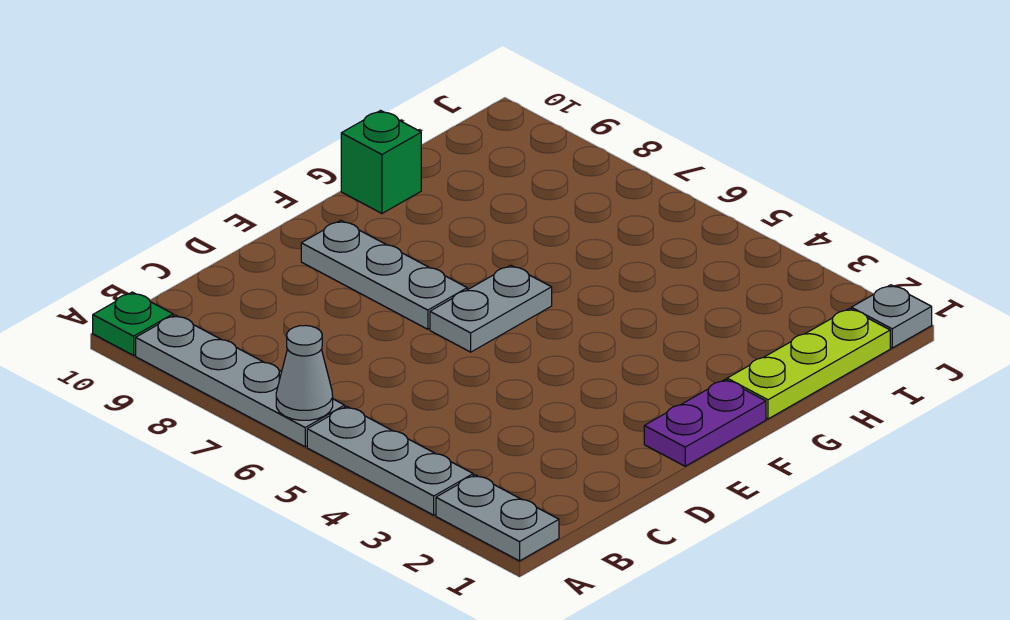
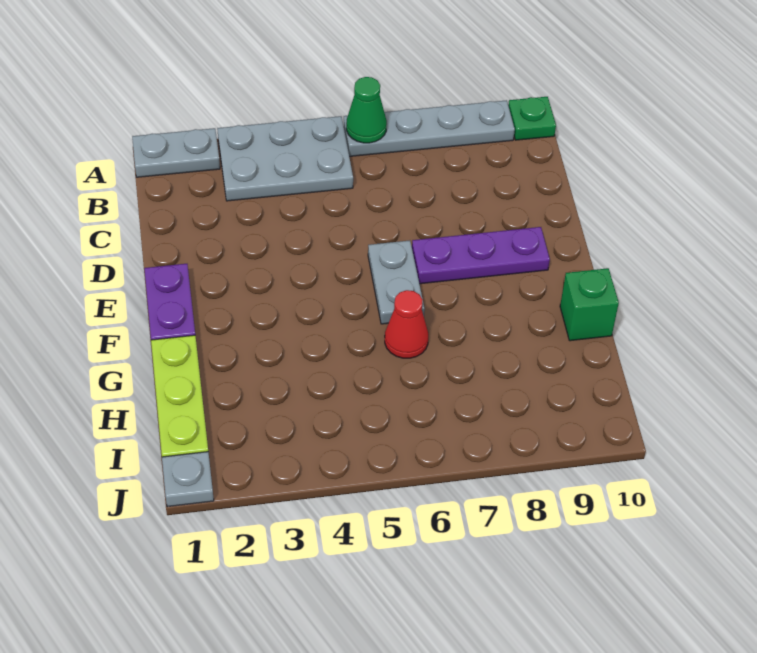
grey 1x3 plate [307,406,473,515] -> grey 2x3 plate [217,116,353,201]
grey 1x1 cone [276,325,333,420] -> green 1x1 cone [346,77,387,143]
grey 1x3 plate [301,220,467,329] -> purple 1x3 plate [412,227,550,284]
none -> red 1x1 cone [385,290,428,358]

